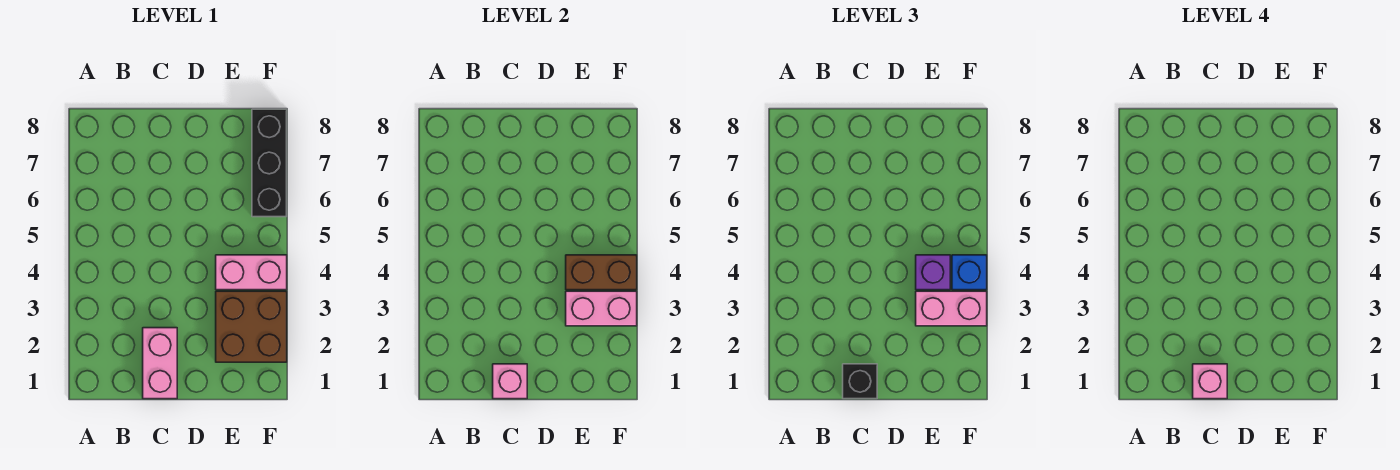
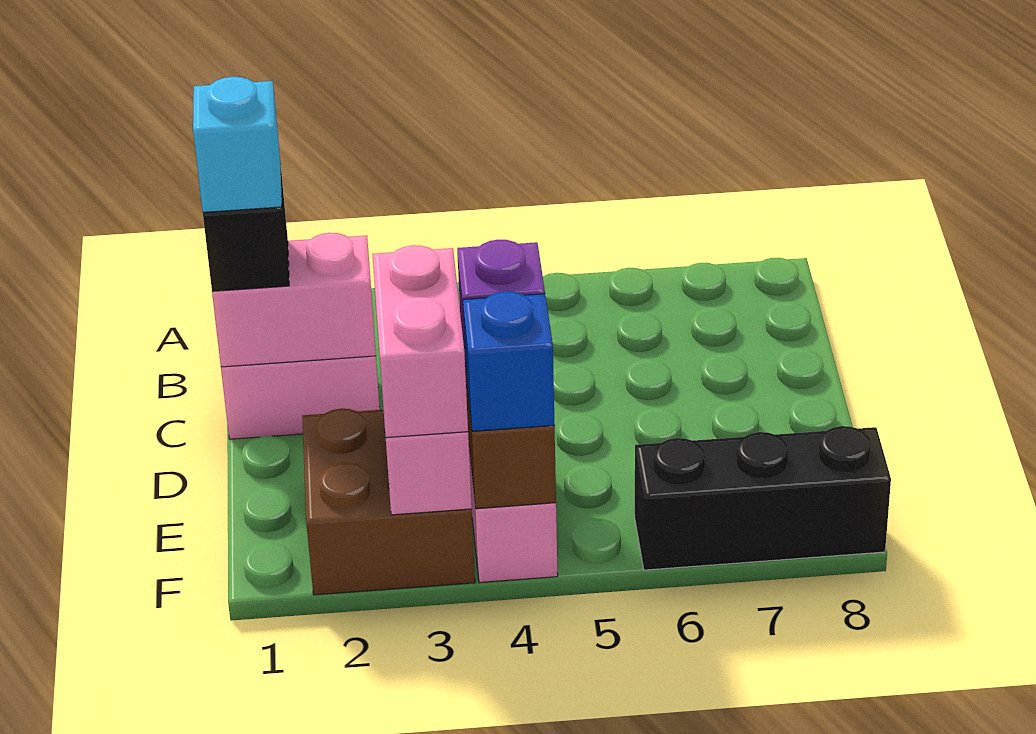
pink 1x1 brick [493,364,527,399] -> pink 1x2 brick [212,233,376,367]
pink 1x1 brick [1193,364,1227,399] -> cyan 1x1 brick [193,77,282,212]

